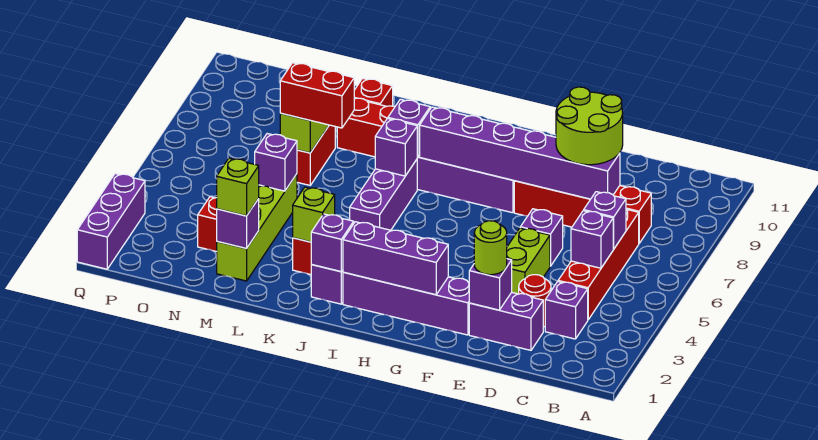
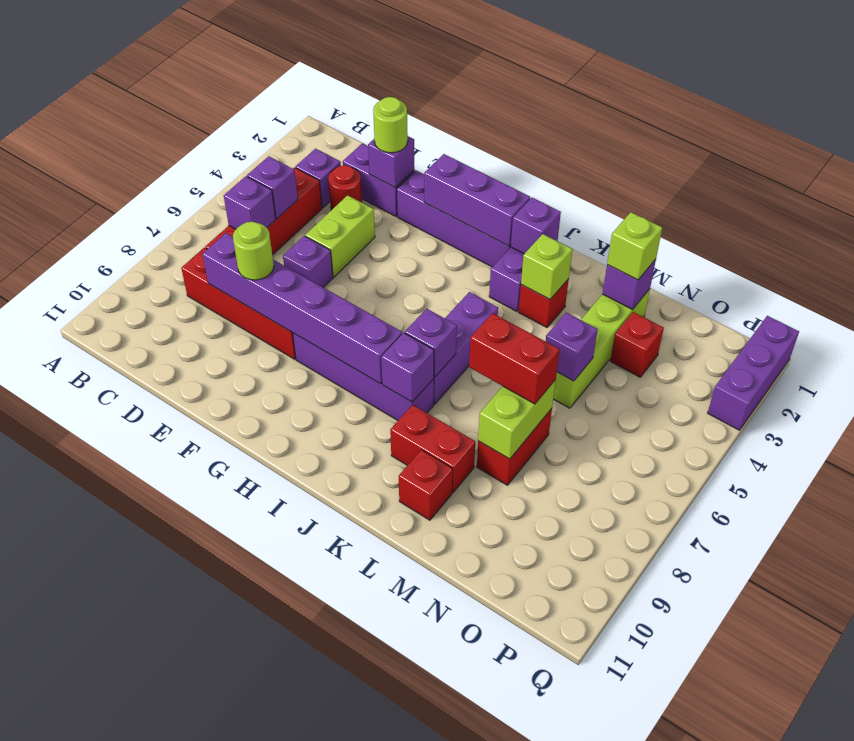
lime 2x2 round brick [556,87,623,165] -> lime 1x1 round brick [233,222,274,280]

